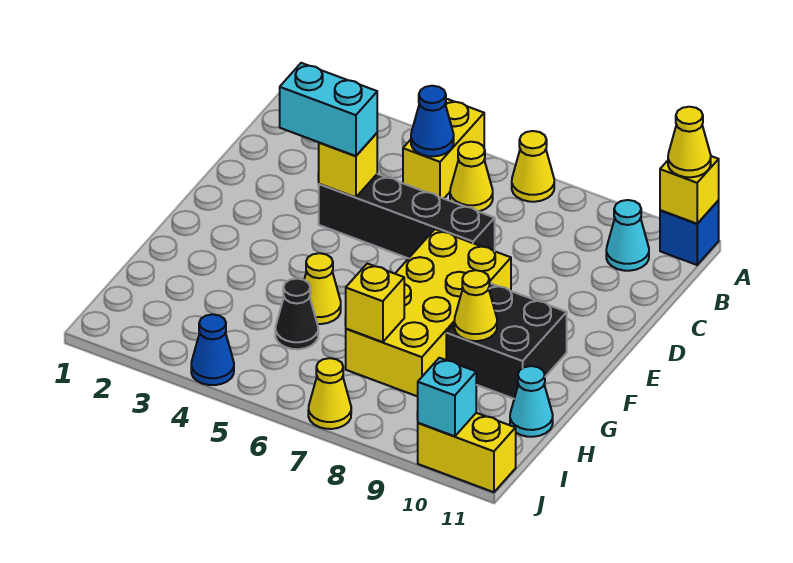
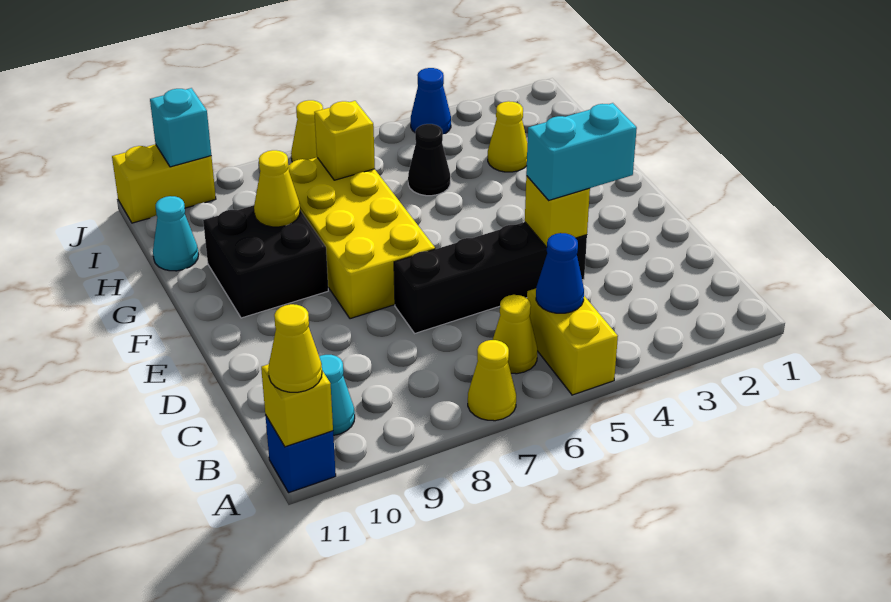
yellow 1x1 cone [304,253,341,324] -> yellow 1x1 cone moved to [488,101,527,172]

